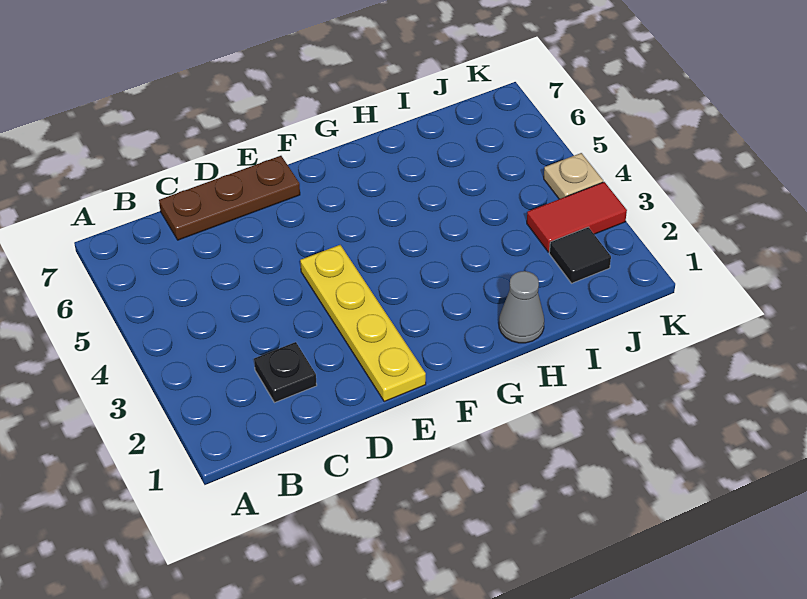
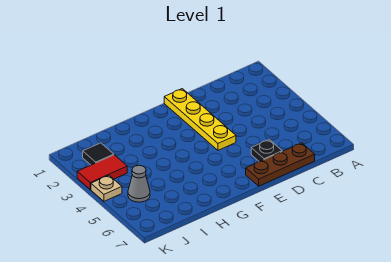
black 1x1 plate [254,342,317,403] -> black 1x1 plate moved to [251,140,282,162]
grey 1x1 cone [499,271,544,343] -> grey 1x1 cone moved to [128,165,150,202]

